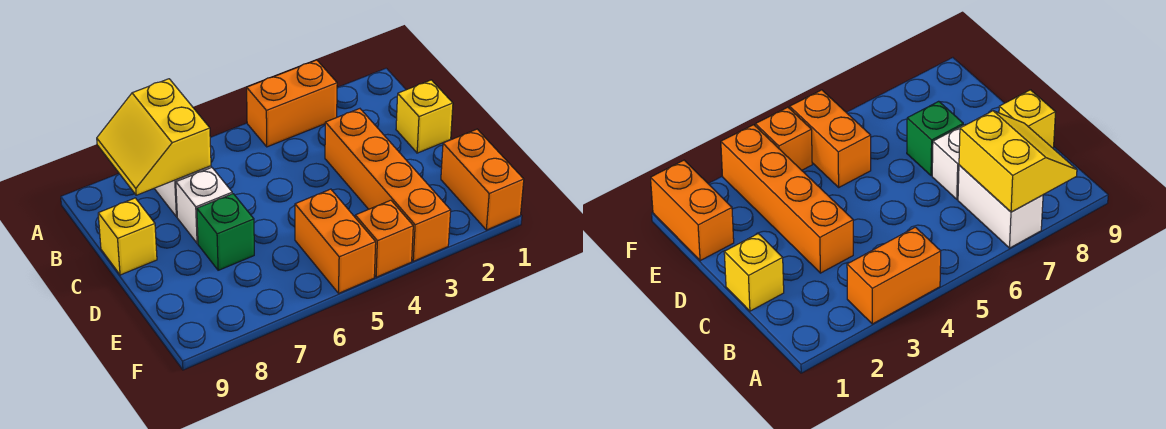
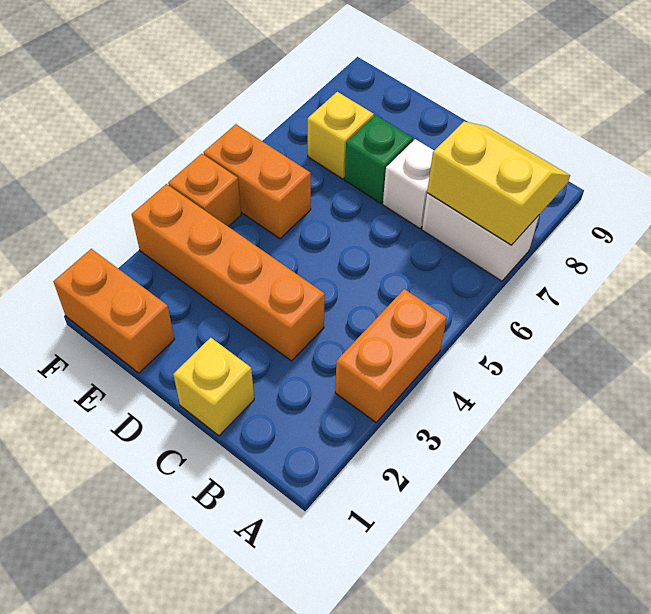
yellow 1x1 brick [98,198,157,275] -> yellow 1x1 brick moved to [308,92,374,179]

